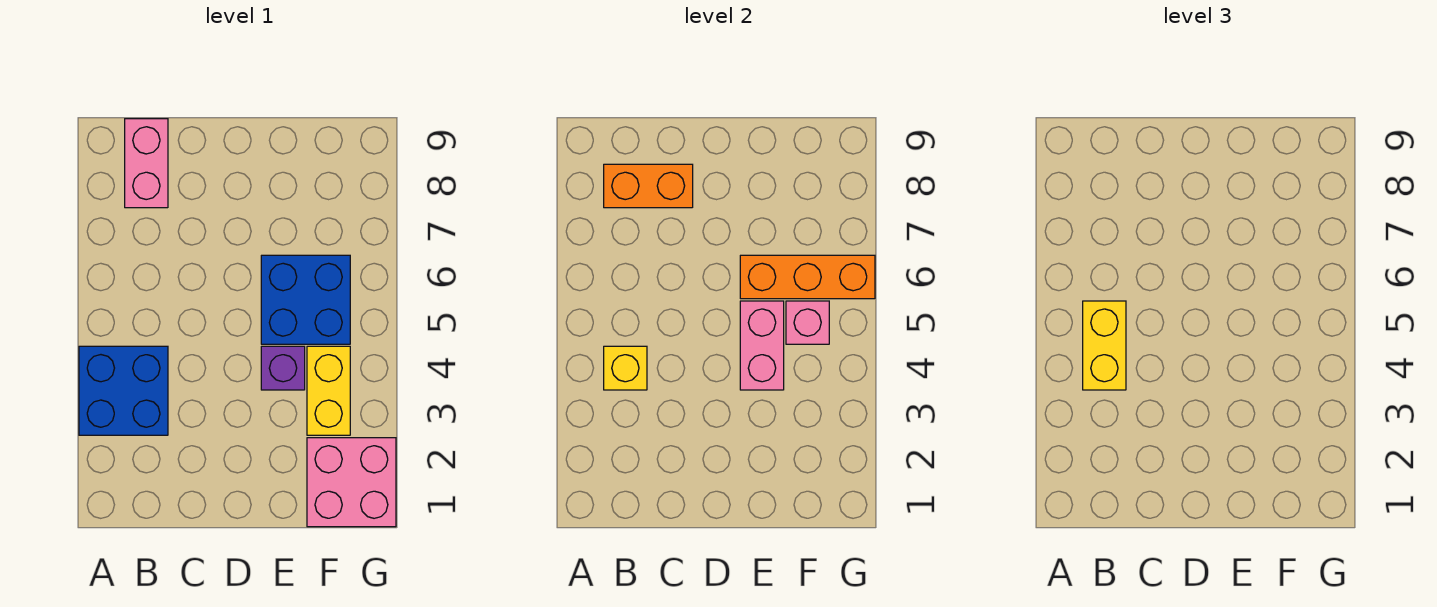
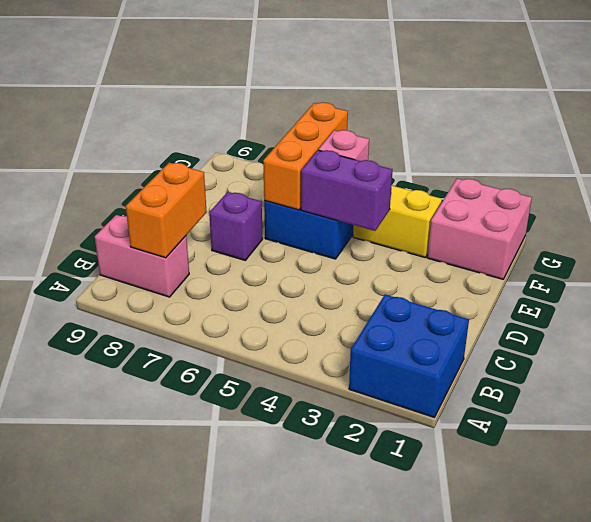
blue 2x2 brick [79,346,168,435] -> blue 2x2 brick moved to [349,294,469,417]
yellow 1x1 brick [604,346,647,390] -> none
yellow 1x2 brick [1083,301,1126,390] -> none
purple 1x1 brick [261,346,305,390] -> purple 1x1 brick moved to [209,192,263,260]
pink 1x2 brick [740,301,784,390] -> purple 1x2 brick [301,150,392,231]

